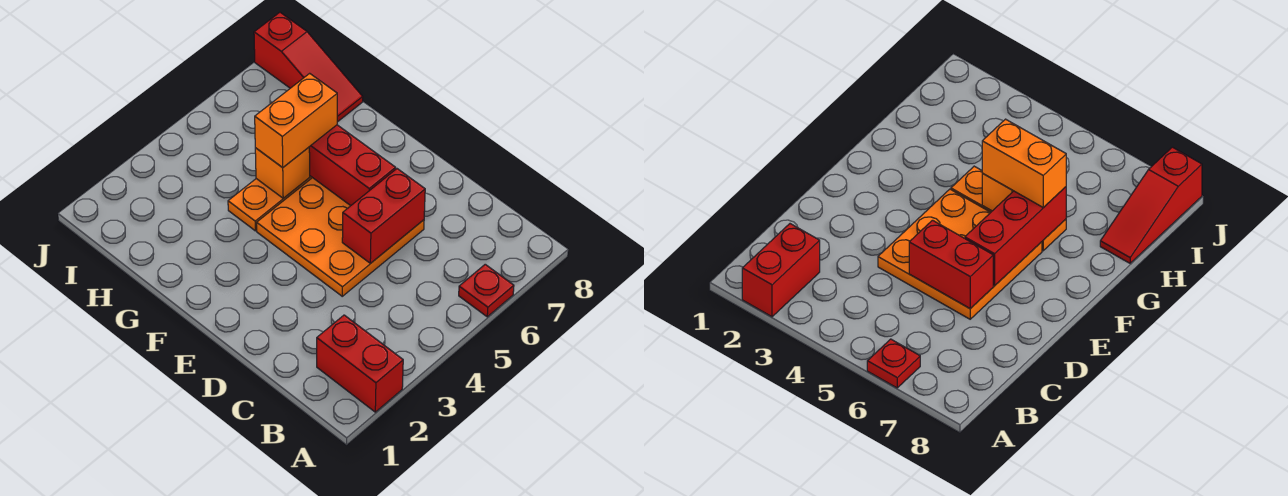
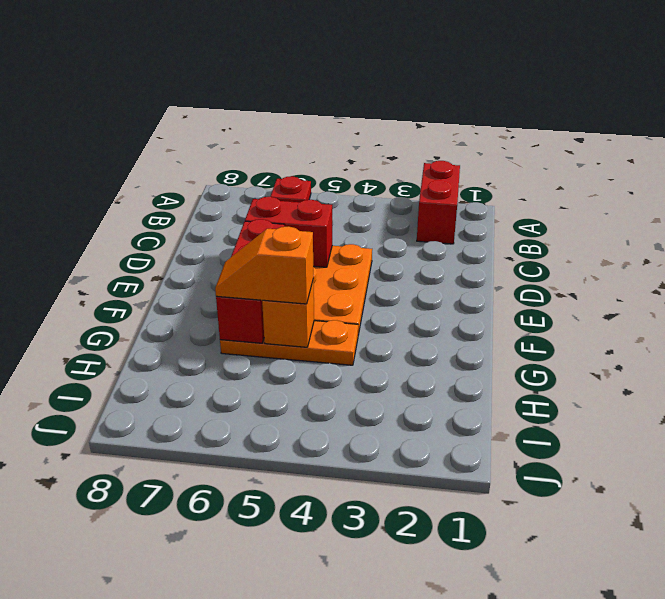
orange 1x2 brick [255,73,337,168] -> orange 1x2 slope [215,226,314,304]
red 1x3 slope [254,12,363,122] -> none

